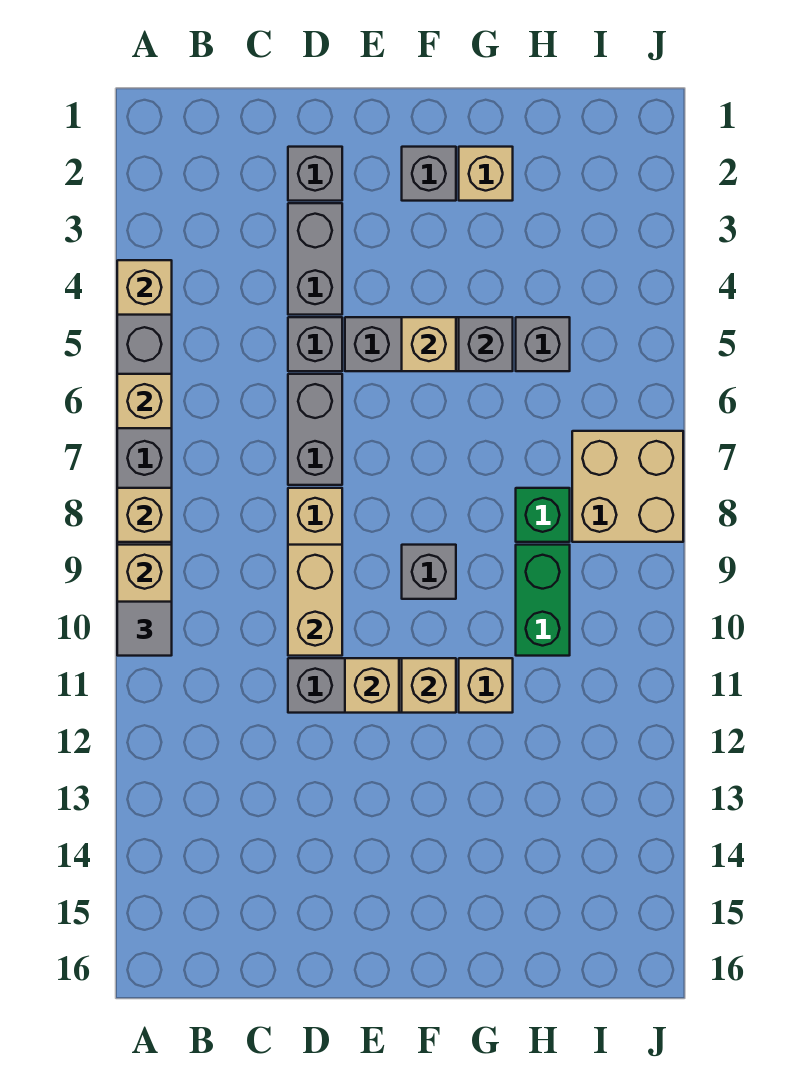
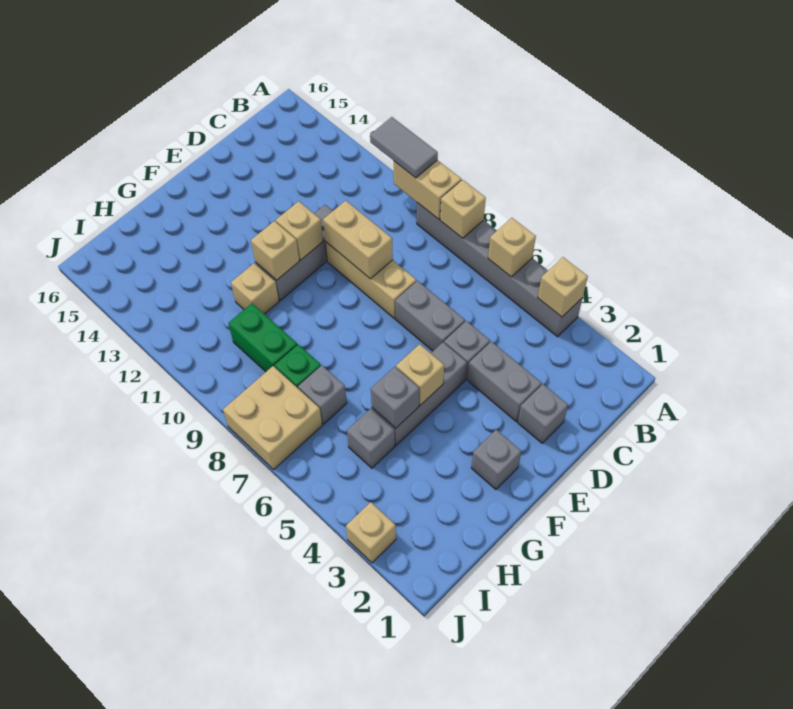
grey 1x1 tile [117,602,172,656] -> grey 1x2 tile [370,117,438,178]
grey 1x1 brick [402,545,456,599] -> grey 1x1 brick moved to [298,365,347,424]
tan 1x1 brick [459,147,513,201] -> tan 1x1 brick moved to [346,502,396,563]

